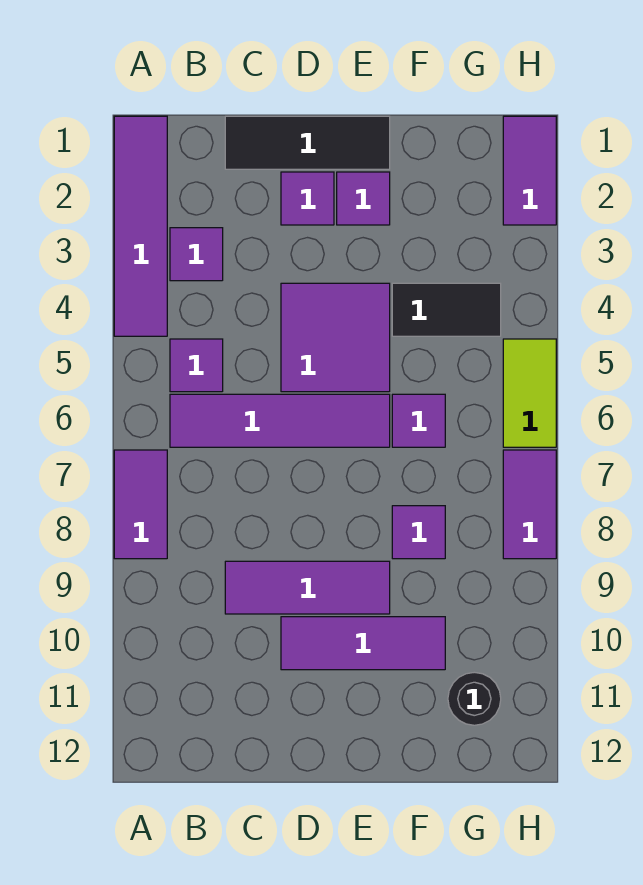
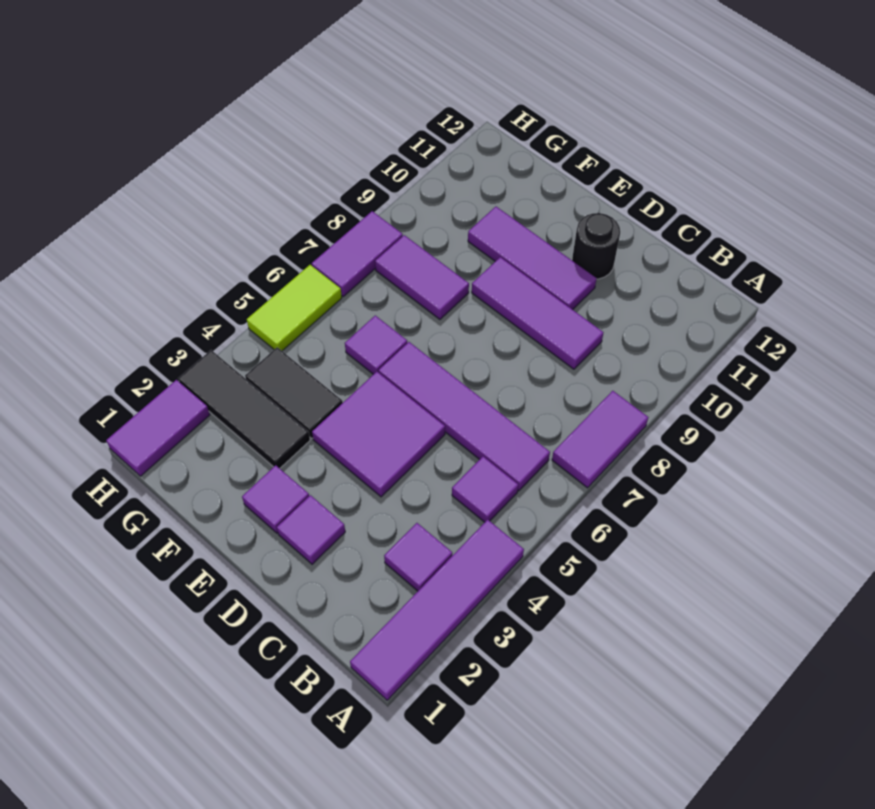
black 1x3 tile [225,116,390,169] -> black 1x3 tile moved to [178,350,310,468]
purple 1x1 tile [392,506,445,559] -> purple 1x2 tile [375,235,469,319]
black 1x1 round brick [448,672,501,725] -> black 1x1 round brick moved to [572,213,620,279]

